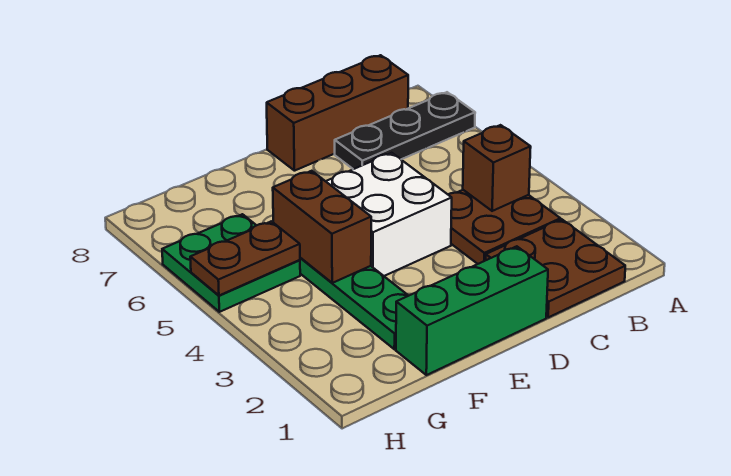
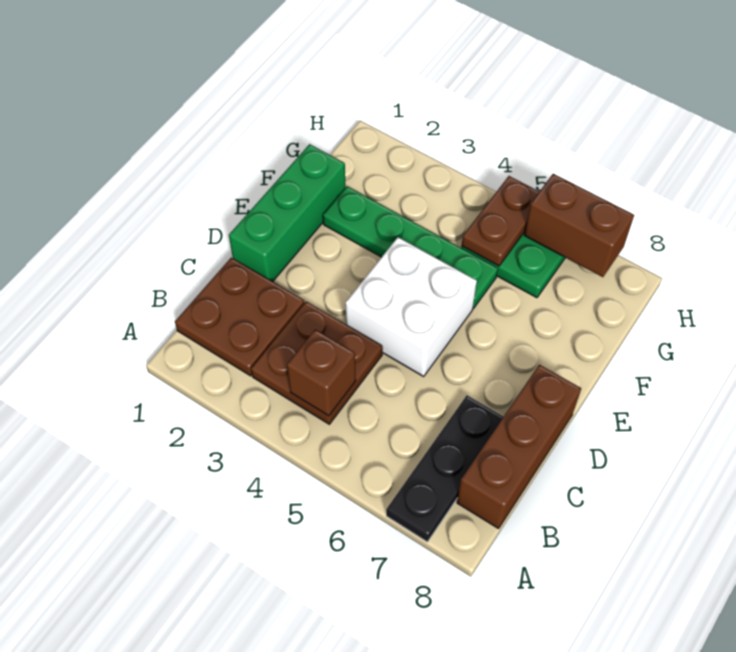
brown 1x2 brick [273,171,371,283] -> brown 1x2 brick moved to [524,174,634,277]

